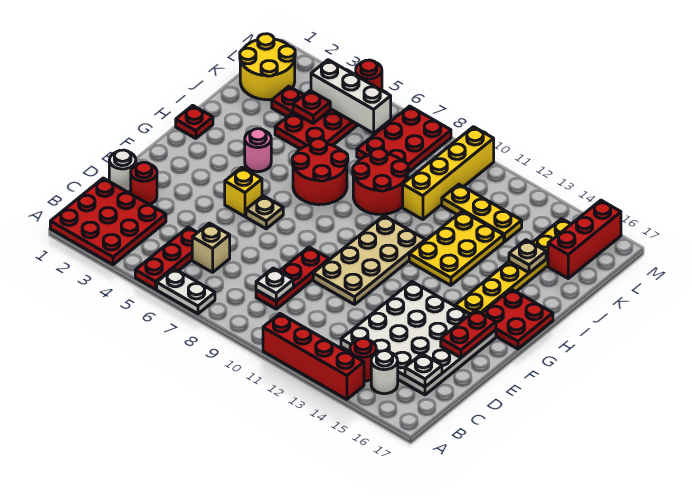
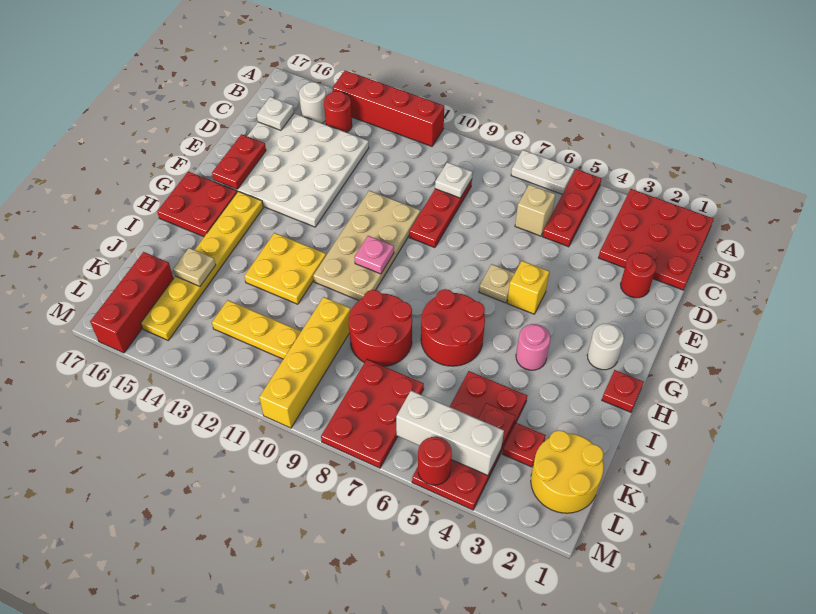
white 1x1 round brick [109,150,136,192] -> white 1x1 round brick moved to [587,324,624,370]
none -> pink 1x1 plate [354,236,394,274]
yellow 2x3 plate [409,211,504,285] -> yellow 2x2 plate [244,233,326,304]

